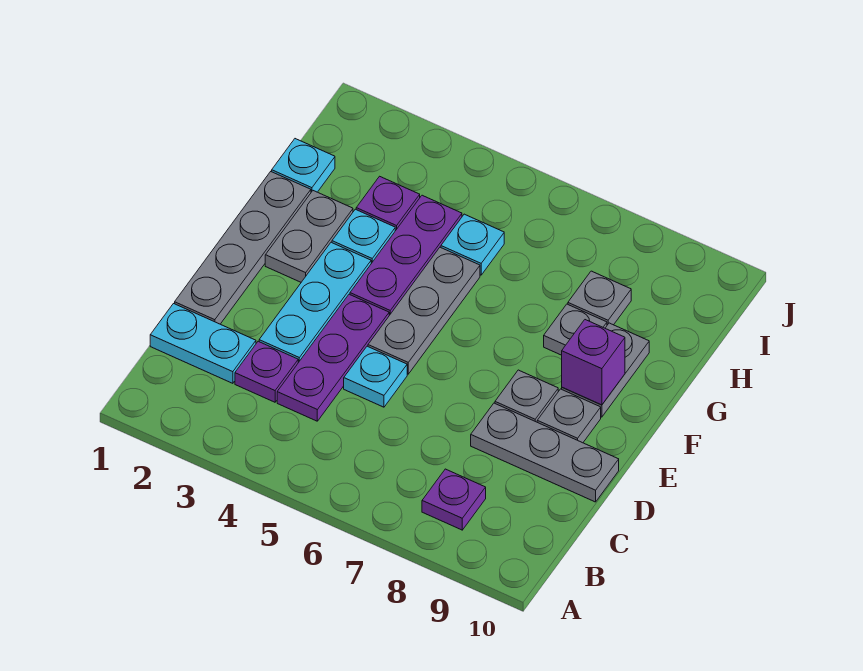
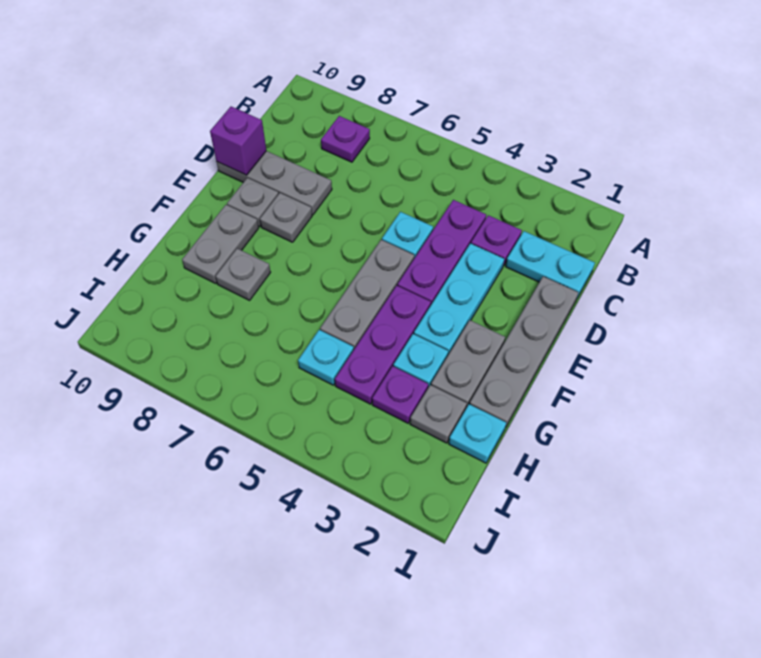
purple 1x1 brick [562,320,625,405] -> purple 1x1 brick moved to [210,107,266,175]
grey 1x1 plate [568,271,631,325] -> grey 1x1 plate moved to [410,385,467,443]

